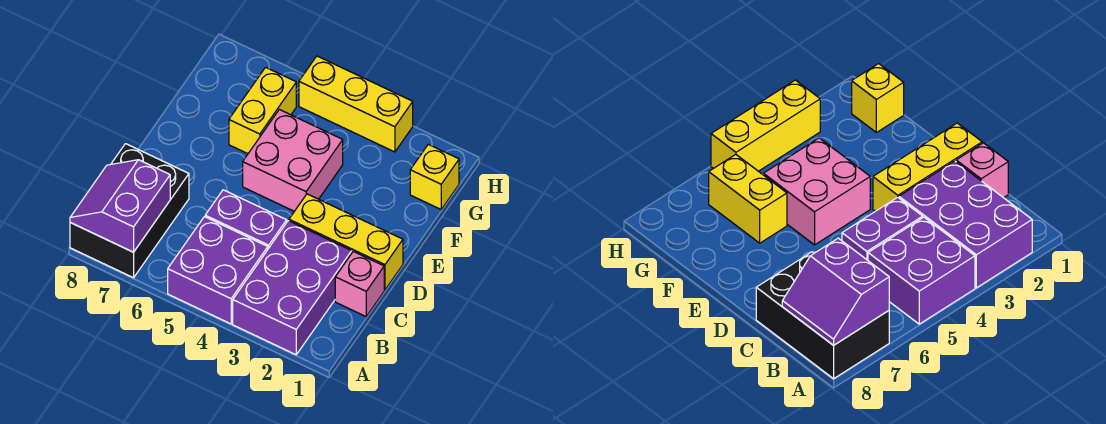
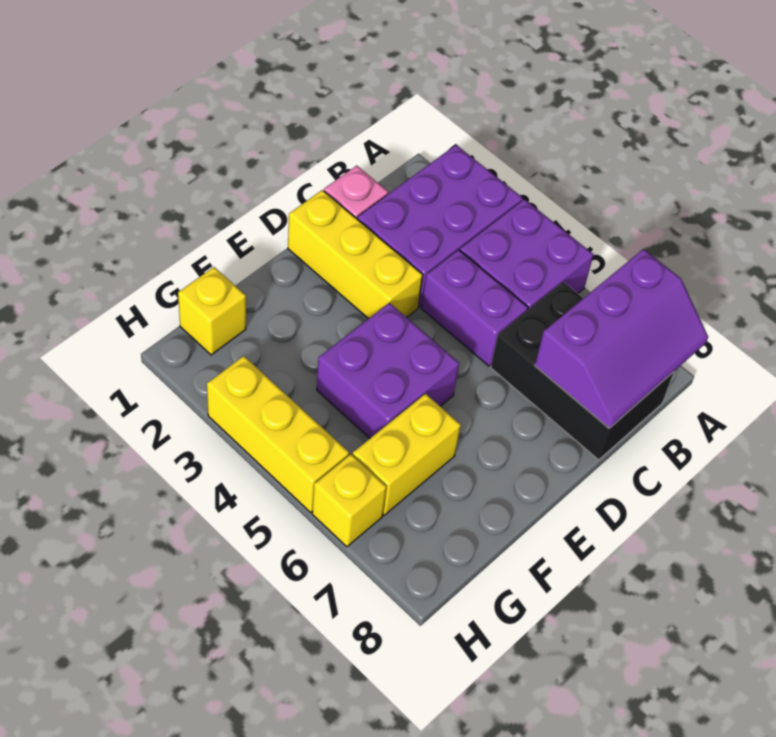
black 2x3 brick [70,144,189,278] -> black 2x3 brick turned to [491,282,674,460]
purple 2x2 slope [70,160,170,252] -> purple 2x3 slope [535,249,708,428]
pink 2x2 brick [243,110,343,211] -> purple 2x2 brick [317,303,459,438]
none -> yellow 1x1 brick [312,454,386,547]

